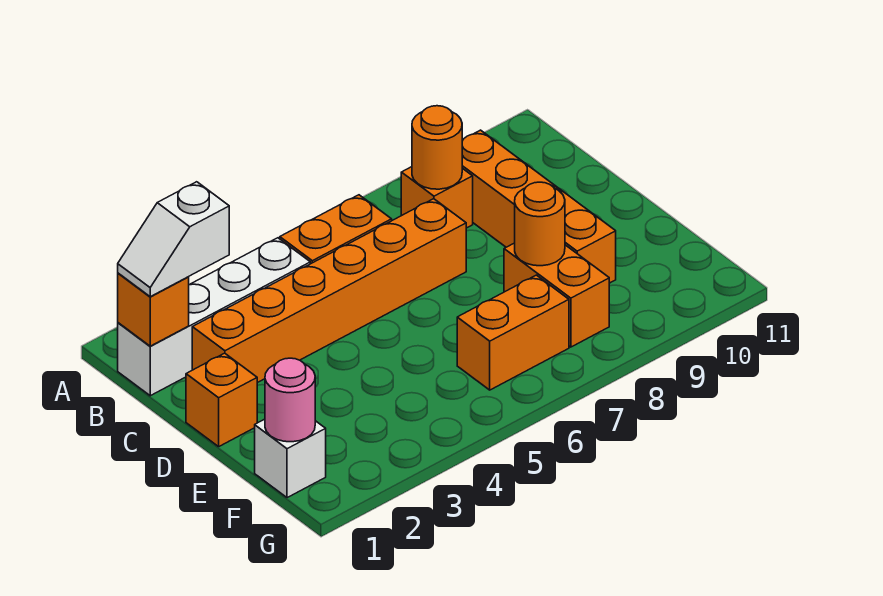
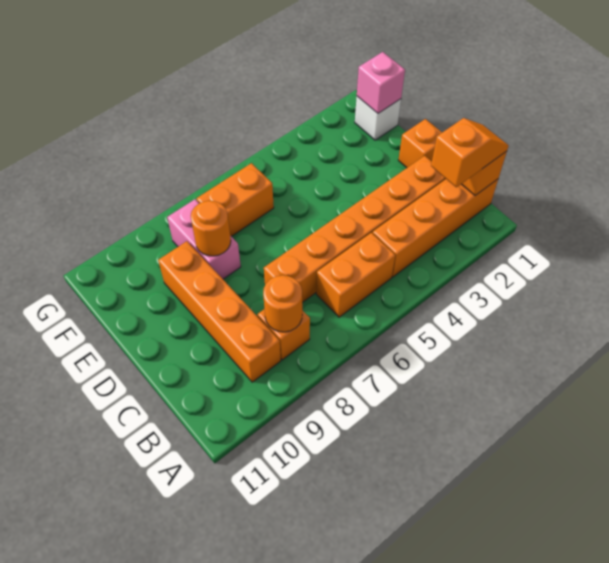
white 1x4 brick [118,238,310,396] -> orange 1x4 brick [373,179,498,277]
white 1x2 slope [118,182,229,297] -> orange 1x2 slope [431,118,509,187]
orange 1x2 brick [504,243,609,347] -> pink 1x2 brick [167,199,241,279]
pink 1x1 round brick [265,358,315,442] -> pink 1x1 brick [357,52,405,113]

